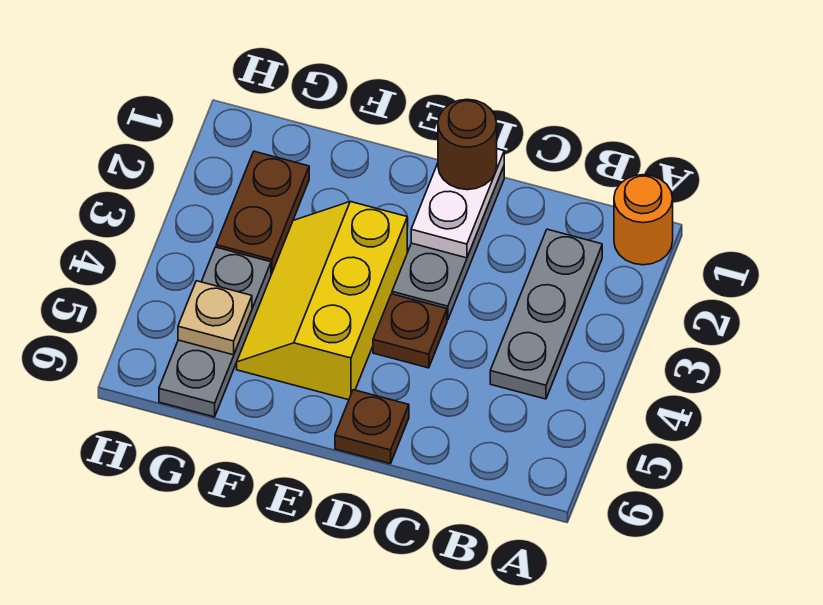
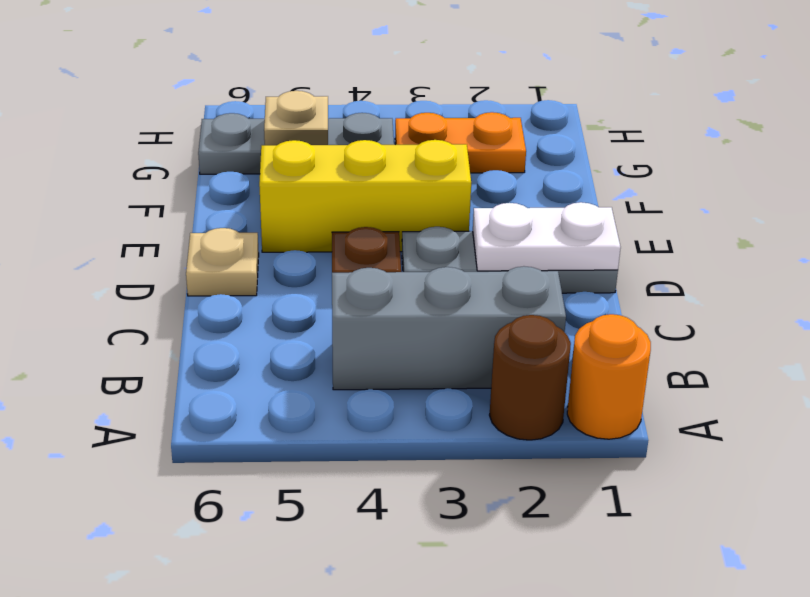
grey 1x3 plate [490,229,602,399] -> grey 1x3 brick [332,266,566,390]
brown 1x1 round brick [438,99,497,190] -> brown 1x1 round brick moved to [490,315,571,440]
brown 1x1 plate [335,390,409,464] -> tan 1x1 plate [186,228,259,296]
brown 1x2 plate [216,151,309,273] -> orange 1x2 plate [395,112,526,173]

